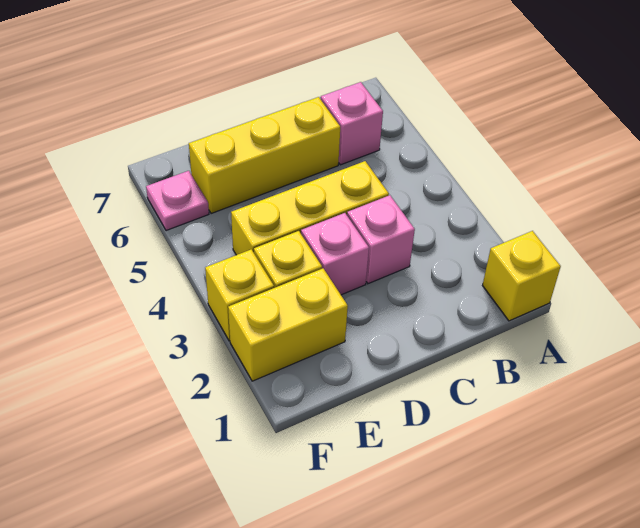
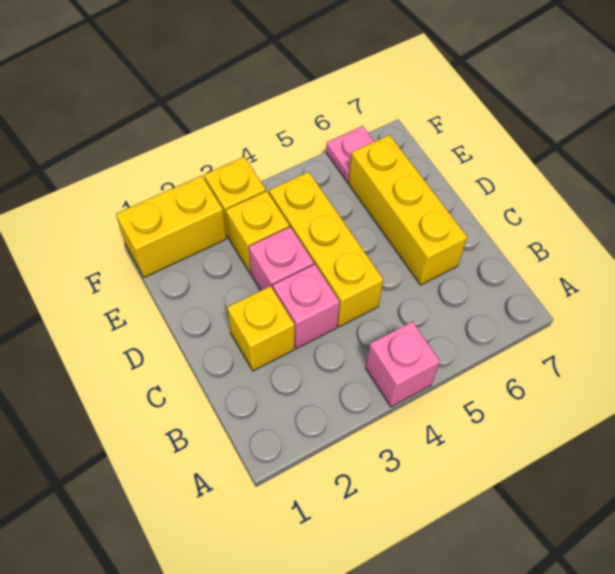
yellow 1x1 brick [483,231,561,321] -> yellow 1x1 brick moved to [227,286,295,371]
pink 1x1 brick [321,82,383,165] -> pink 1x1 brick moved to [366,321,440,407]
yellow 1x2 brick [228,269,348,381] -> yellow 1x2 brick turned to [116,176,226,278]

